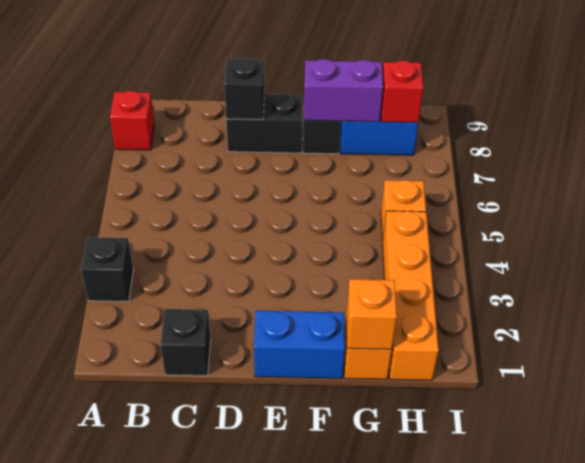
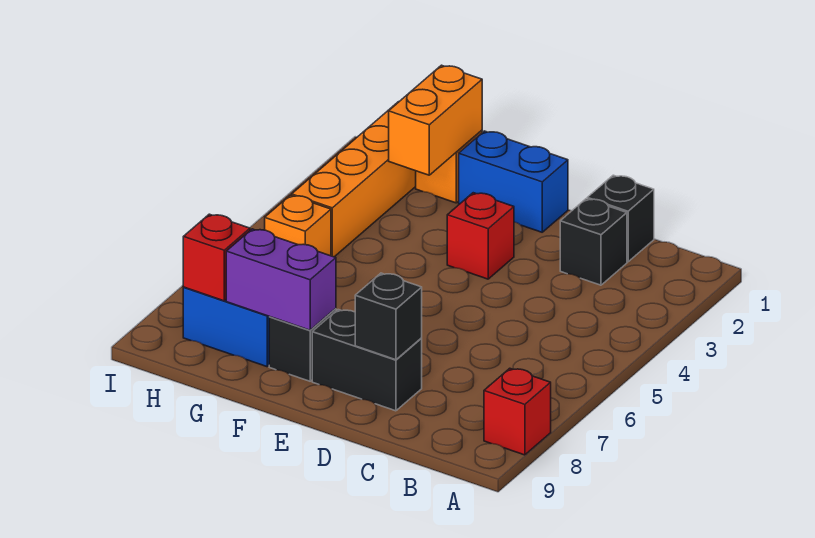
black 1x1 brick [81,237,133,302] -> black 1x1 brick moved to [560,199,627,285]
none -> red 1x1 brick [447,193,514,279]
orange 1x1 brick [347,279,397,349] -> orange 1x2 brick [389,65,482,175]

